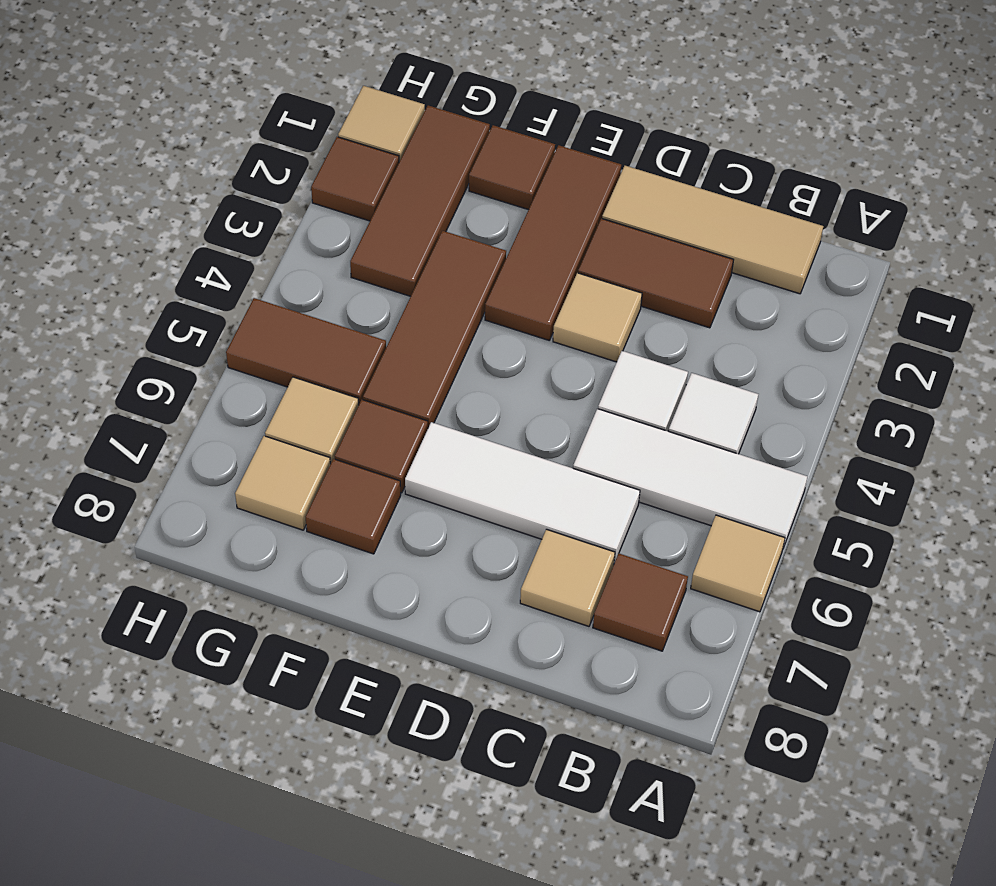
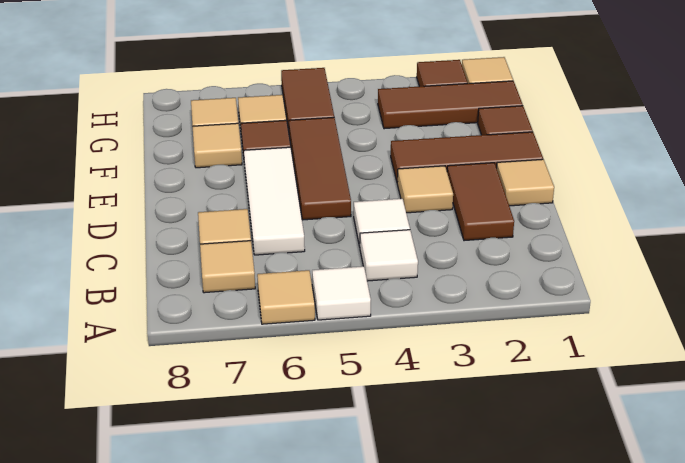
white 1x3 tile [573,409,807,548] -> white 1x1 tile [312,266,371,320]
tan 1x3 tile [602,166,823,294] -> tan 1x1 tile [497,159,554,206]
brown 1x1 tile [593,554,688,651] -> tan 1x1 tile [200,241,255,293]
brown 1x3 tile [363,231,506,428] -> brown 1x3 tile turned to [289,117,351,220]
brown 1x1 tile [306,459,401,554] -> tan 1x1 tile [193,123,242,168]

